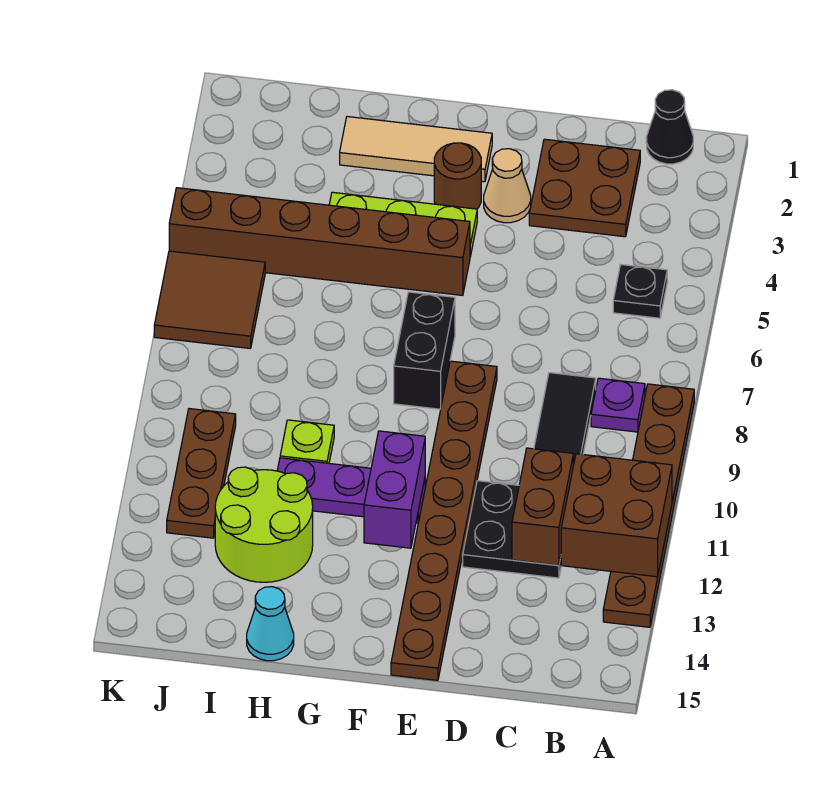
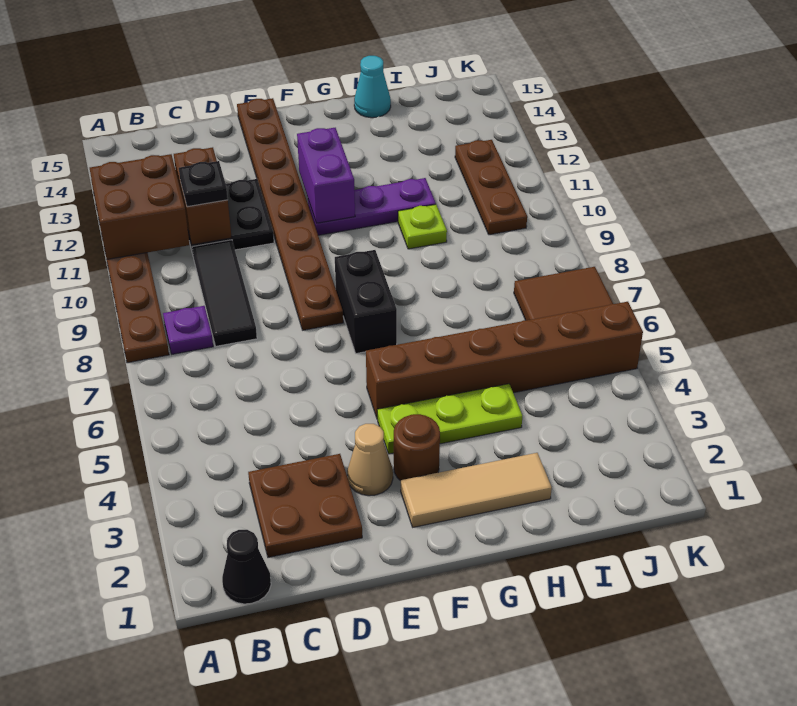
black 1x1 plate [613,265,667,318] -> black 1x1 plate moved to [179,161,228,207]
lime 2x2 round brick [215,467,313,582] -> none

